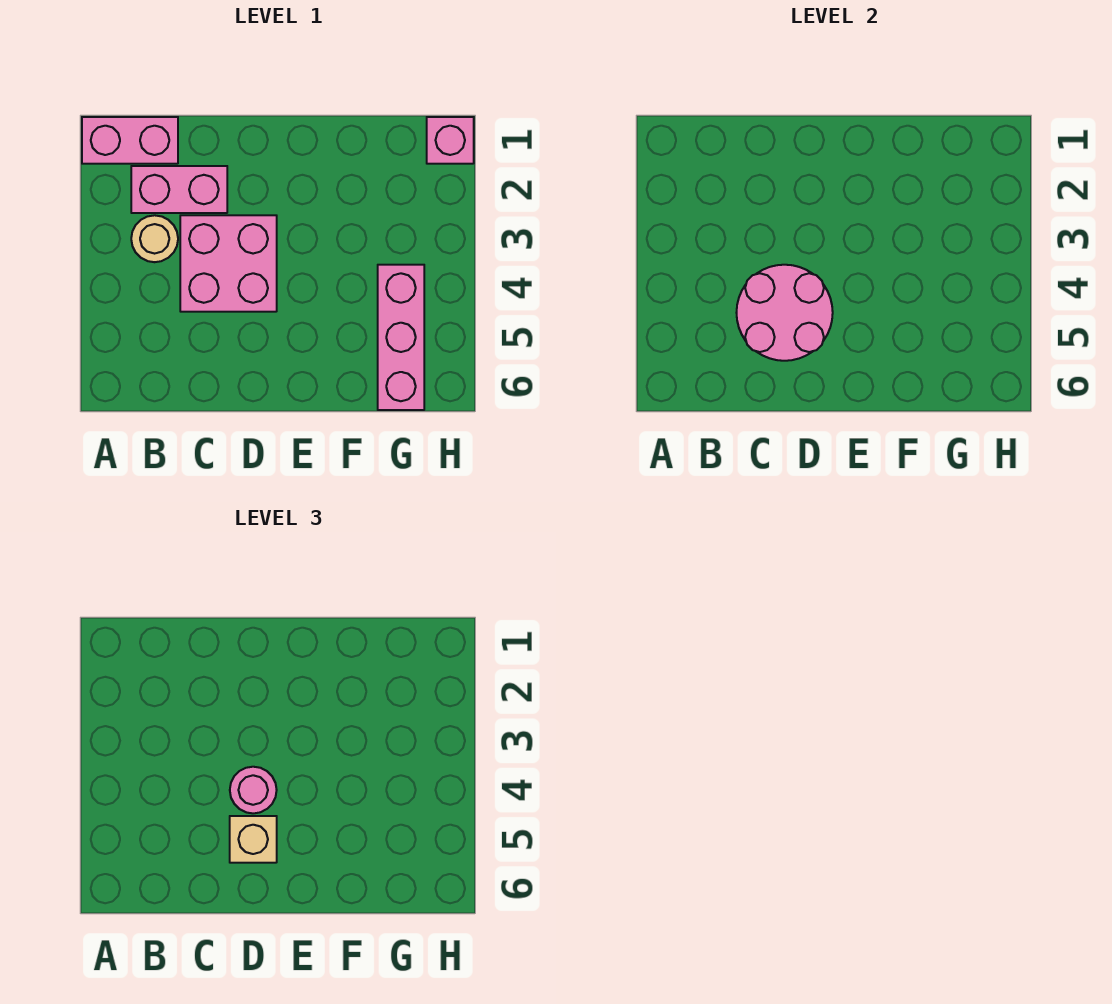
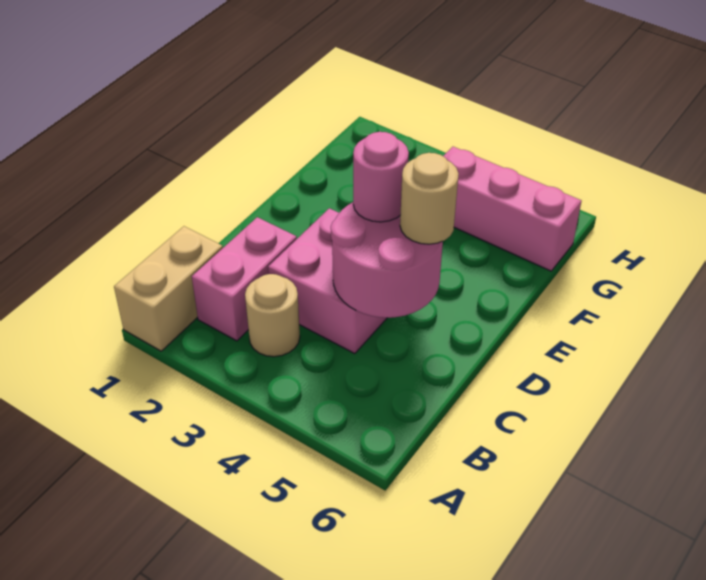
pink 1x2 brick [82,117,178,164] -> tan 1x2 brick [114,226,223,351]
tan 1x1 brick [230,816,277,863] -> tan 1x1 round brick [400,153,459,244]
pink 1x1 brick [427,117,474,164] -> none

